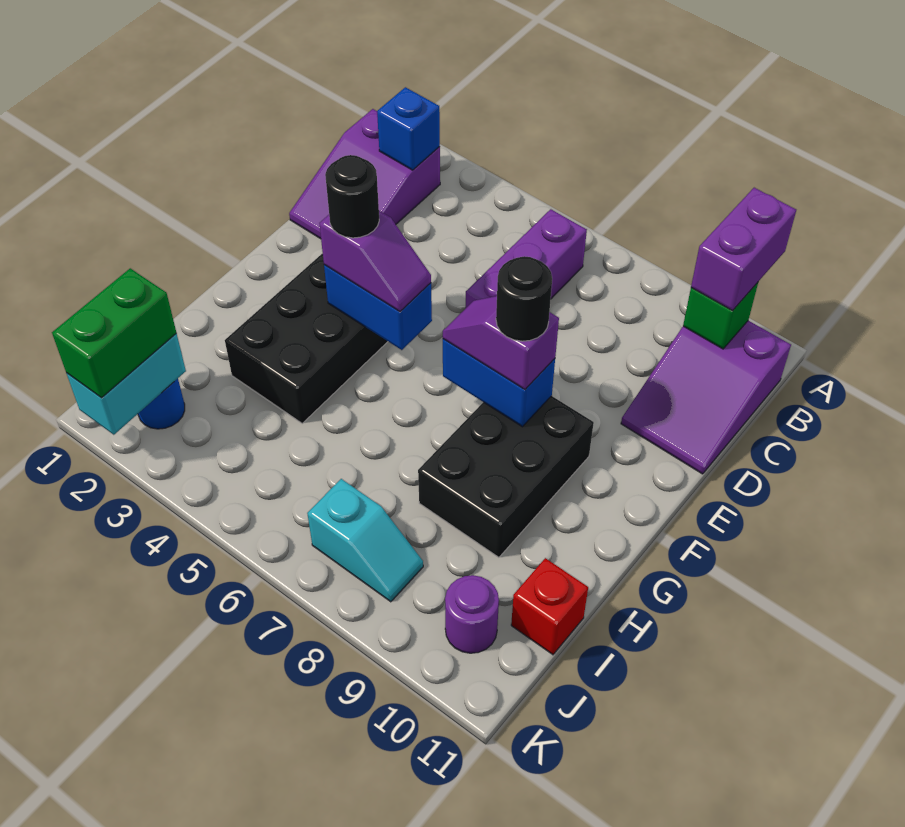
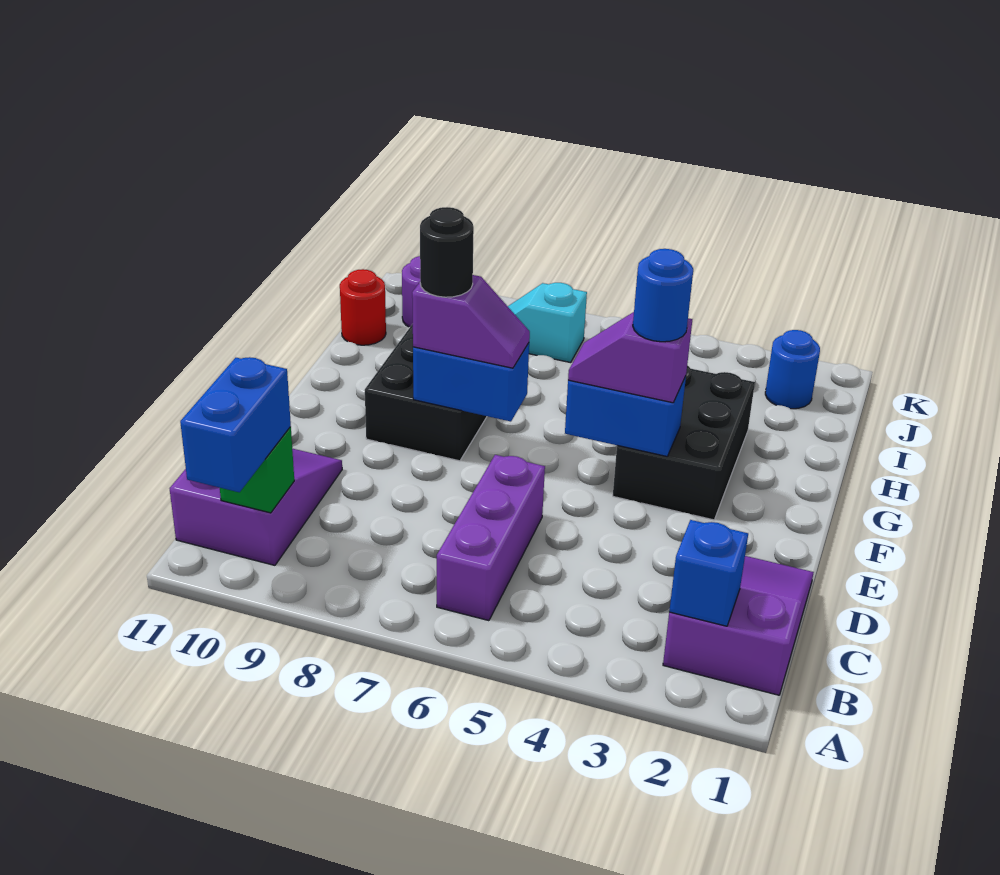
purple 1x2 brick [691,188,796,311] -> blue 1x2 brick [180,357,291,492]
black 1x1 round brick [325,155,379,238] -> blue 1x1 round brick [633,249,693,342]
red 1x1 brick [511,558,588,655] -> red 1x1 round brick [340,269,386,345]
cyan 1x2 brick [66,334,186,435] -> none
green 1x2 brick [52,268,176,398] -> none

